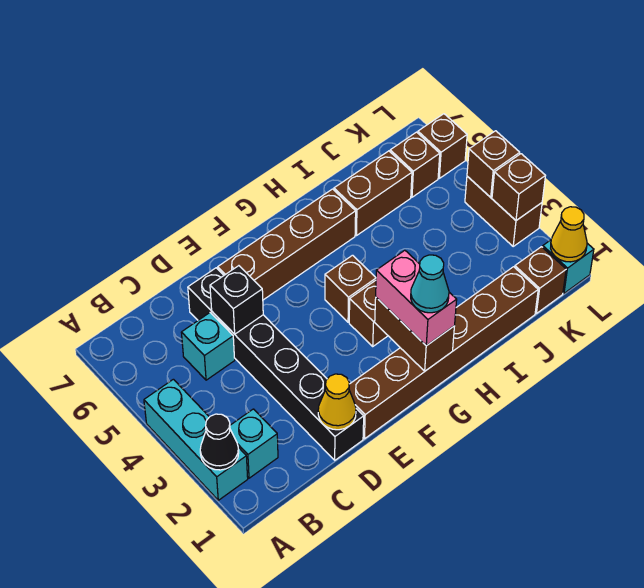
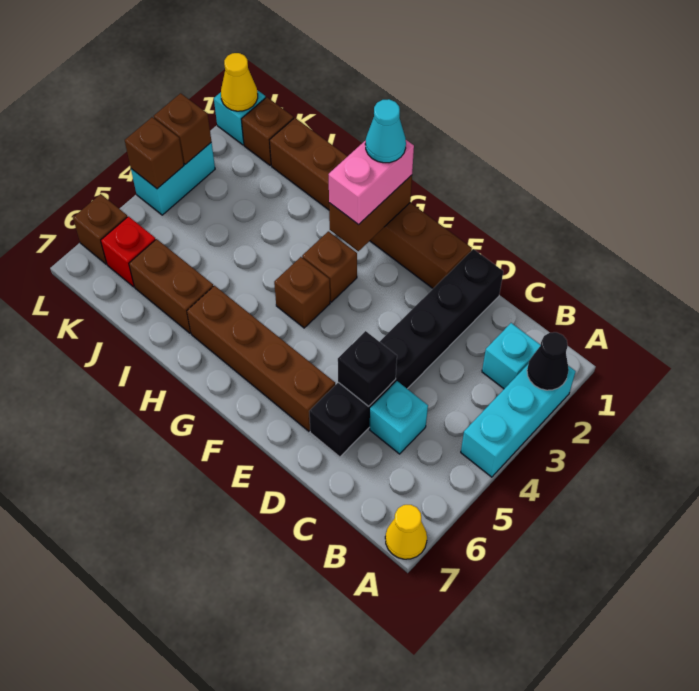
yellow 1x1 cone [318,374,356,430] -> yellow 1x1 cone moved to [385,505,427,559]
brown 1x1 brick [390,132,440,197] -> red 1x1 brick [101,216,156,287]
brown 1x2 brick [465,176,542,246] -> cyan 1x2 brick [131,143,215,215]

